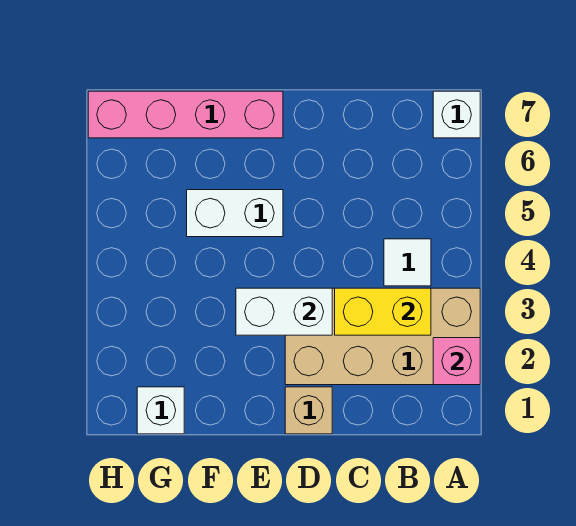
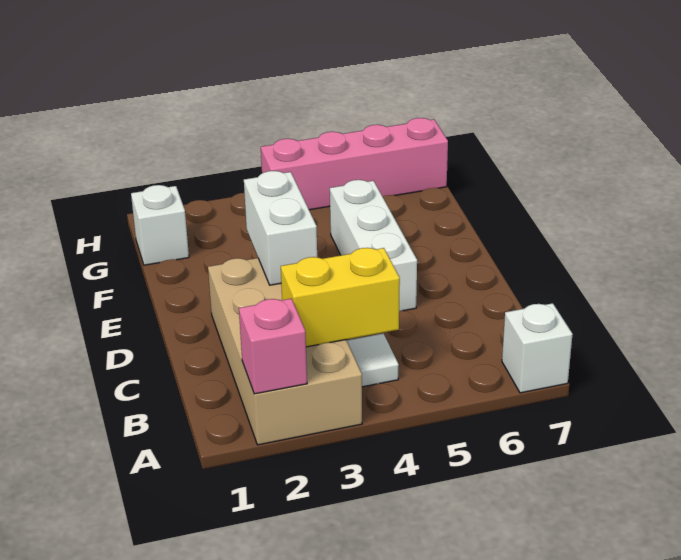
yellow 1x2 brick [335,288,431,335] -> yellow 1x2 brick turned to [281,248,400,347]
tan 1x1 brick [285,387,332,434] -> none
white 1x2 brick [187,190,283,237] -> white 1x3 brick [330,180,417,311]
pink 1x4 brick [88,91,283,138] -> pink 1x4 brick turned to [261,118,448,210]

